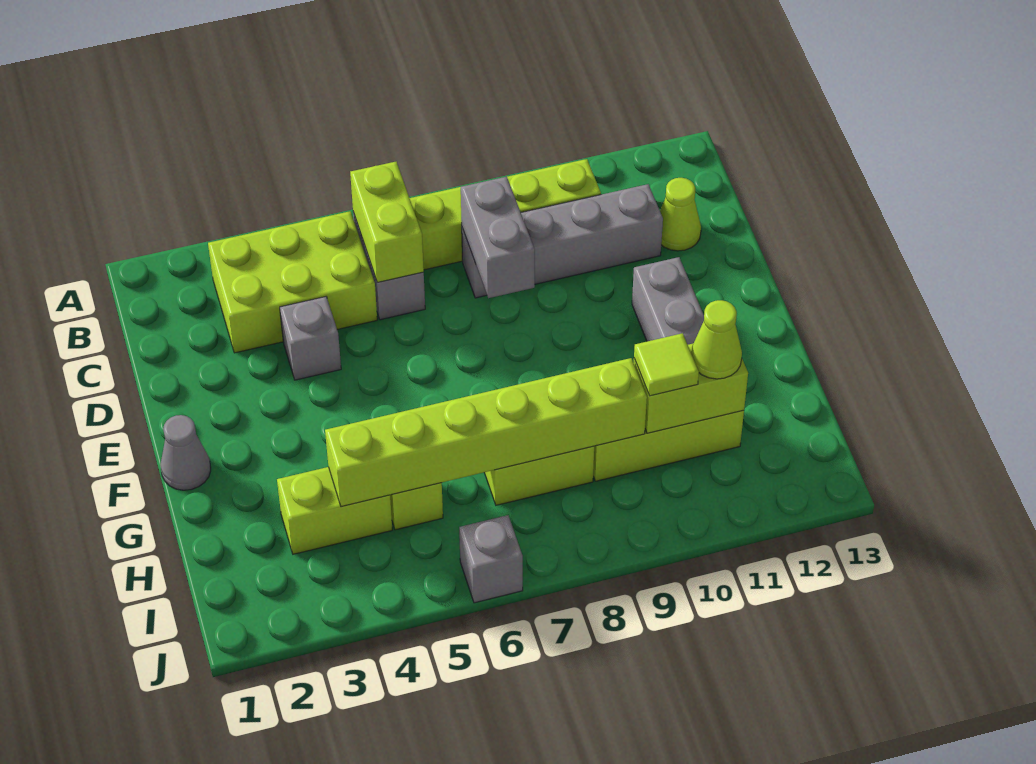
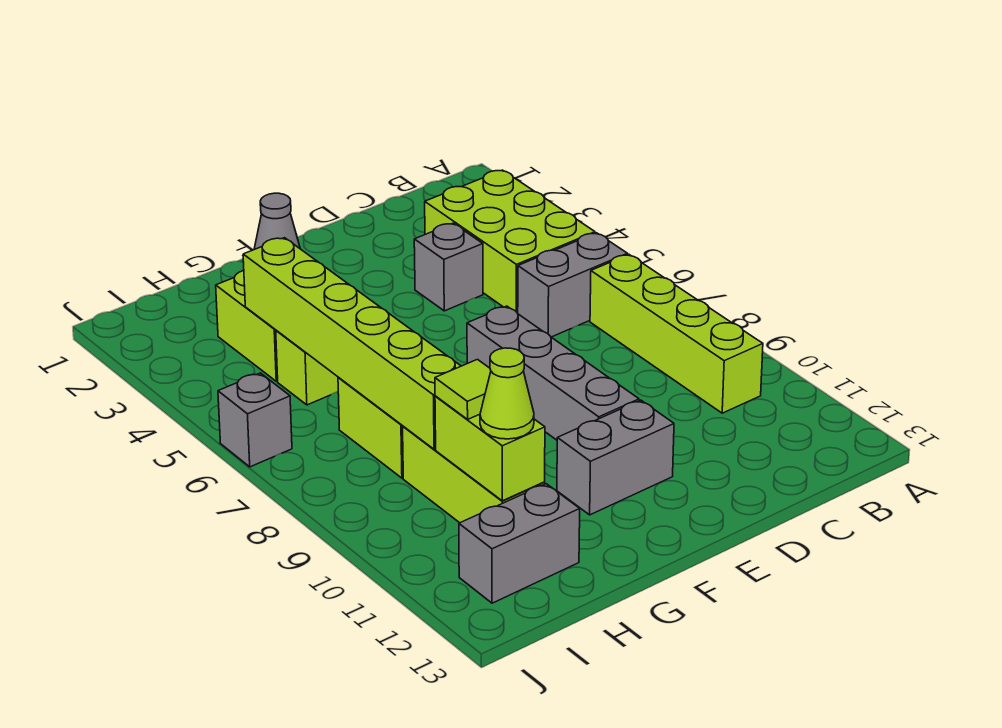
lime 1x2 brick [350,162,424,282] -> none
grey 1x4 brick [462,184,663,298] -> grey 1x4 brick moved to [467,306,639,440]
grey 1x2 brick [461,177,535,298] -> grey 1x2 brick moved to [459,484,580,603]
lime 1x1 cone [660,178,701,251] -> none

